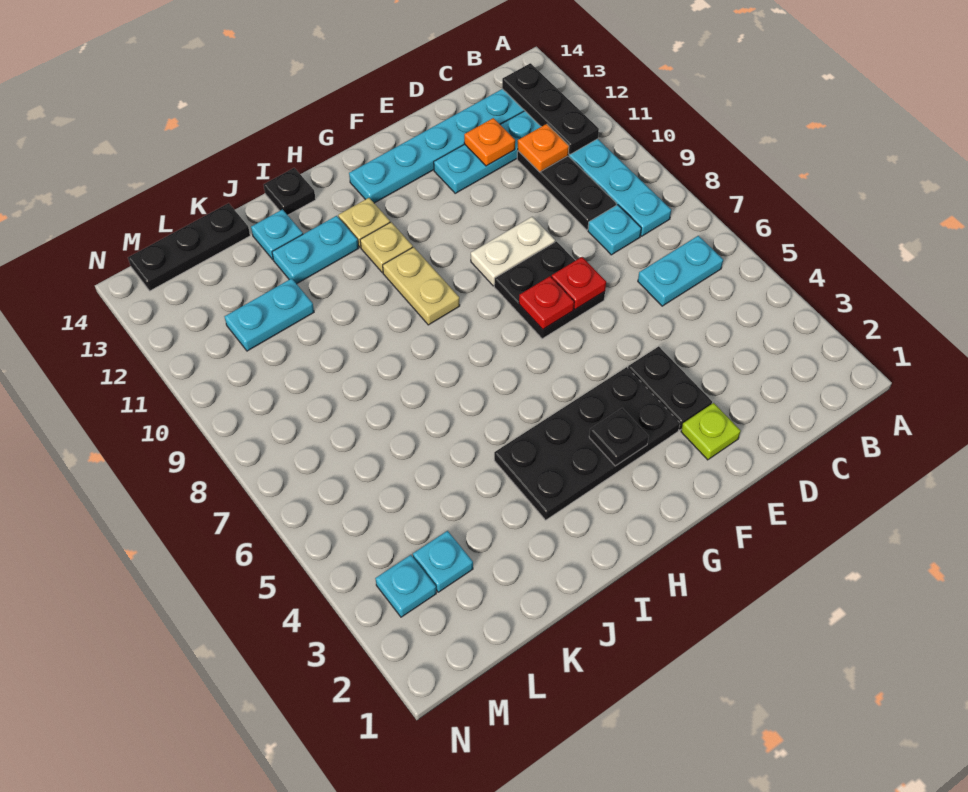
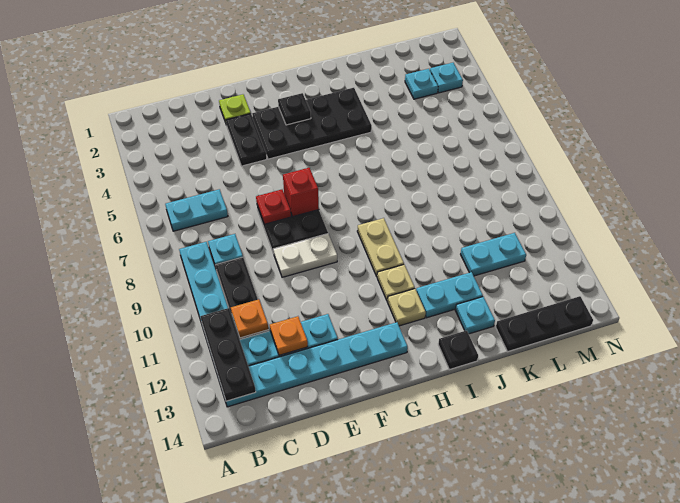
red 1x1 plate [519,276,574,329] -> red 1x1 brick [283,168,319,216]

